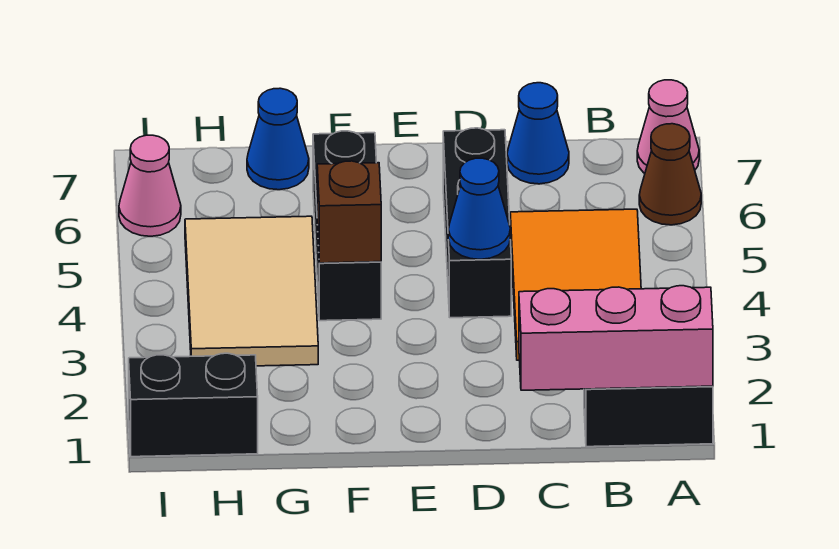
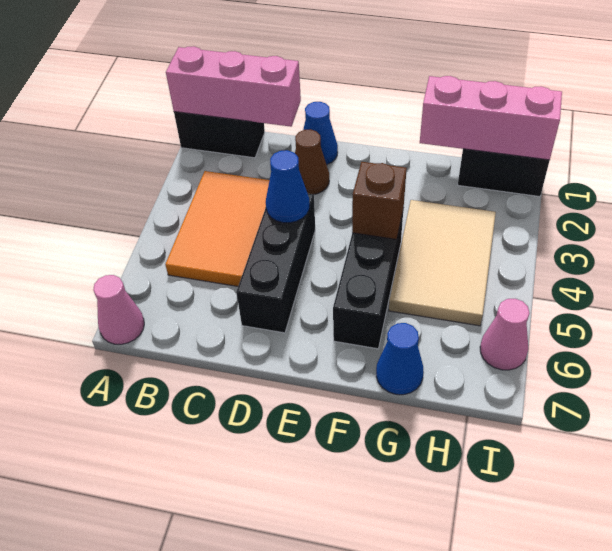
brown 1x1 cone [639,124,701,225] -> brown 1x1 cone moved to [295,129,329,194]
blue 1x1 cone [507,83,569,184] -> blue 1x1 cone moved to [303,102,338,165]
none -> pink 1x3 brick [420,76,562,160]

